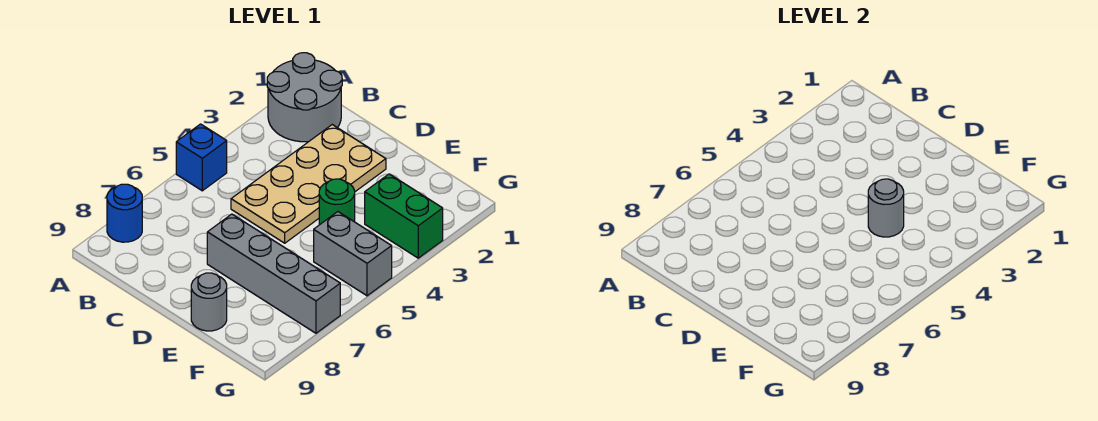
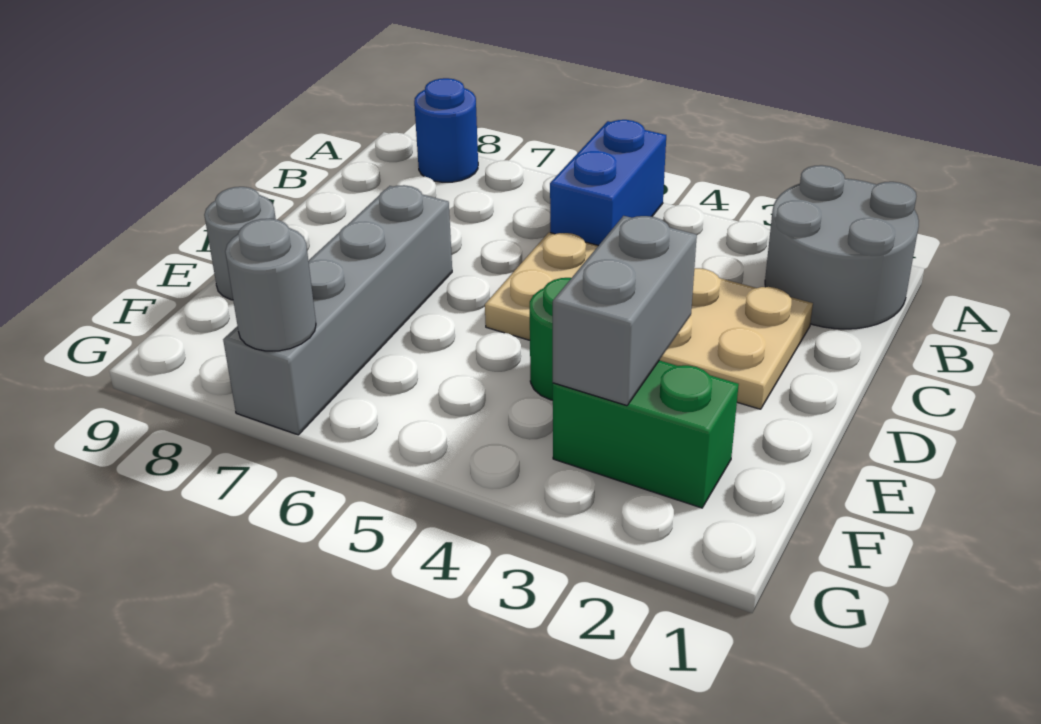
blue 1x1 brick [176,124,227,191] -> blue 1x2 brick [550,120,666,246]
grey 1x1 round brick [868,179,904,237] -> grey 1x1 round brick moved to [225,219,316,351]
green 1x2 brick [365,174,443,258] -> green 1x2 brick turned to [553,360,739,508]
grey 1x2 brick [314,212,392,296] -> grey 1x2 brick moved to [553,216,697,406]

